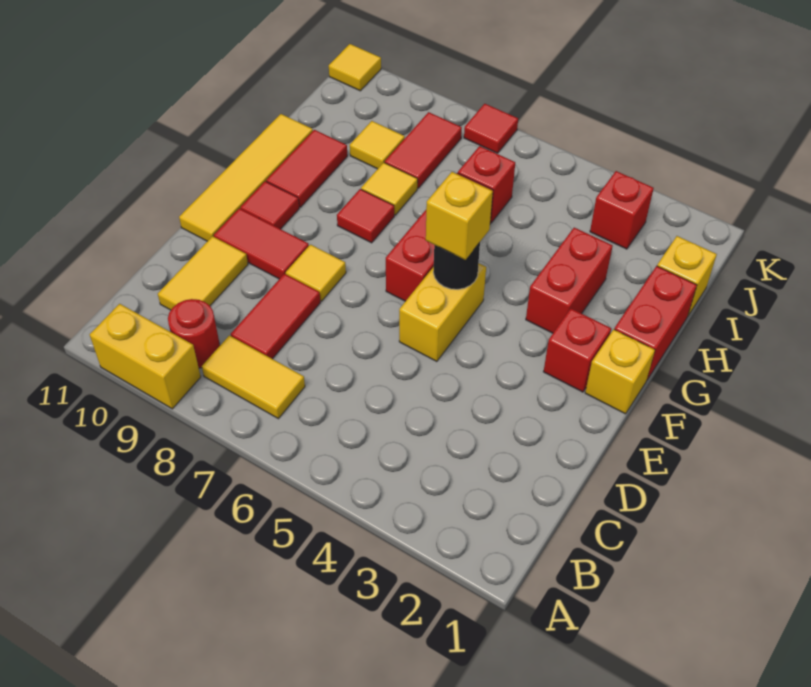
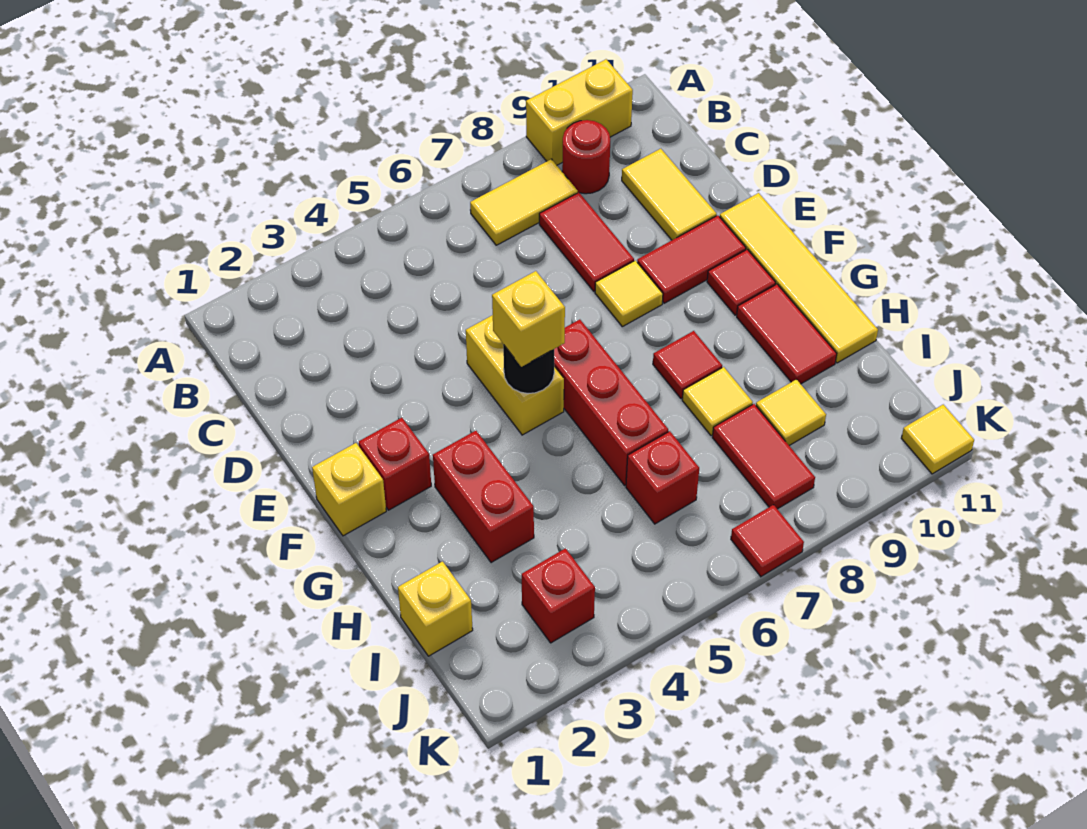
red 1x2 brick [614,266,697,380] -> none

